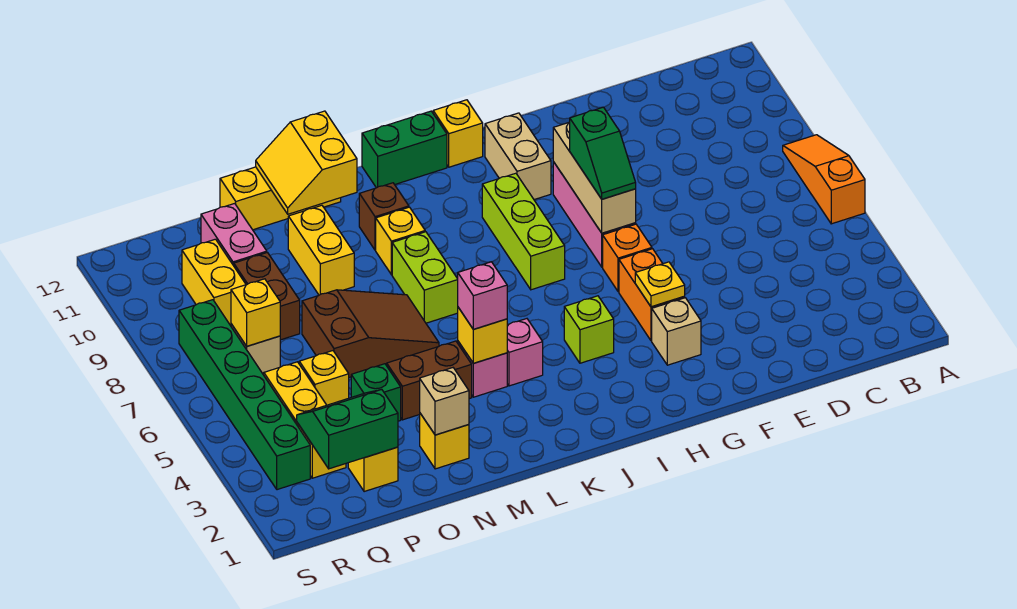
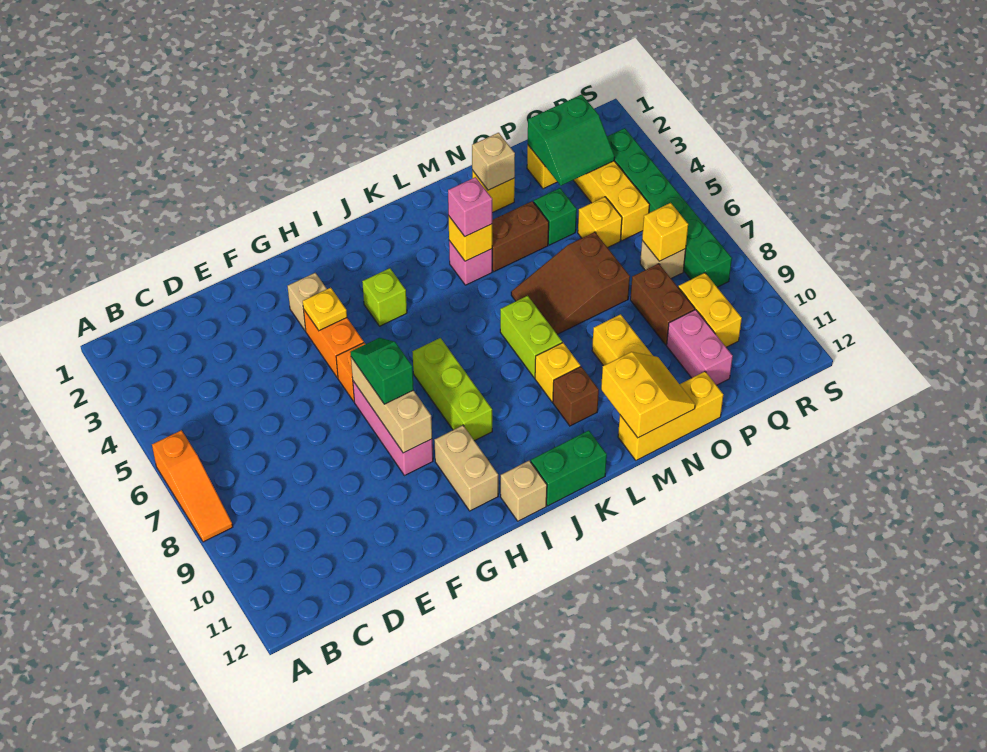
yellow 1x1 brick [433,100,483,167] -> tan 1x1 brick [500,461,547,521]
pink 1x1 brick [507,319,543,386] -> none

